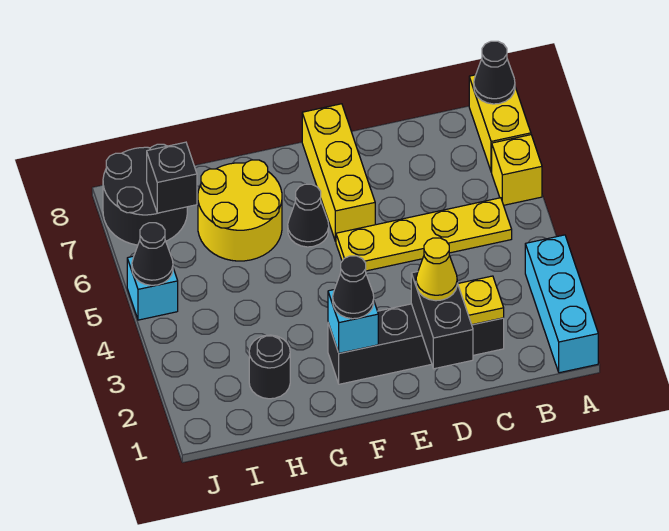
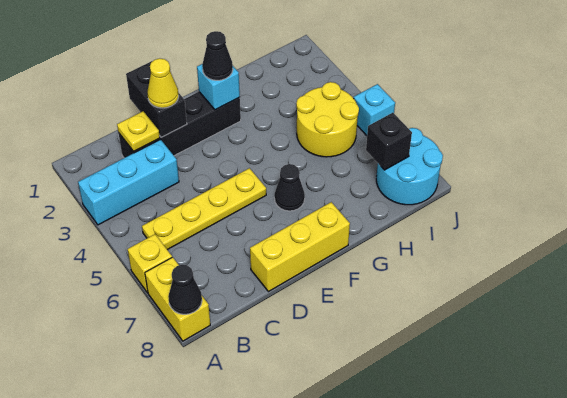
cyan 1x3 brick [525,235,598,373] -> cyan 1x3 brick turned to [78,140,179,225]
yellow 1x3 brick [302,104,375,241] -> yellow 1x3 brick turned to [250,202,350,292]
yellow 2x2 round brick [198,160,282,261] -> yellow 2x2 round brick moved to [296,82,359,157]
black 1x1 round brick [249,335,290,399] -> none
black 2x2 round brick [103,144,187,245] -> cyan 2x2 round brick [376,128,443,205]
black 1x1 cone [132,223,173,285] -> none

